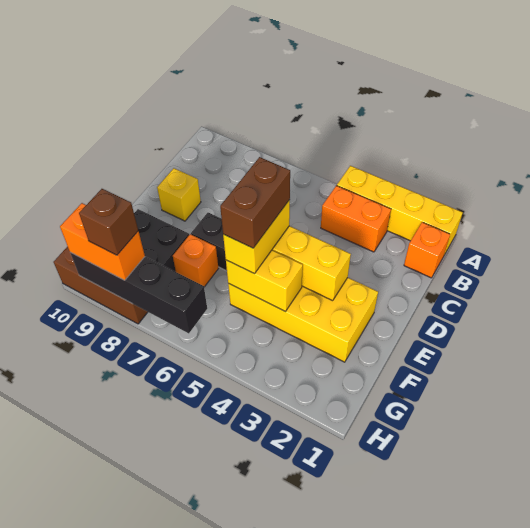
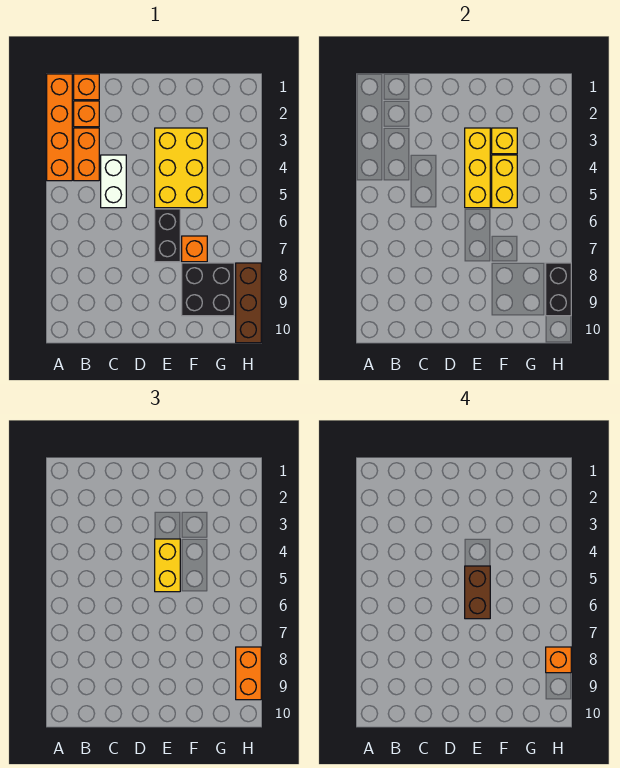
yellow 1x4 brick [337,166,463,255] -> orange 1x4 brick [47,74,72,181]
none -> orange 1x1 brick [74,101,99,127]
none -> white 1x2 brick [101,155,126,208]
yellow 1x1 brick [157,168,201,221] -> yellow 1x1 brick moved to [492,128,517,154]
yellow 2x4 brick [228,278,378,362] -> yellow 2x3 brick [155,128,207,208]
yellow 1x2 brick [223,200,290,273] -> yellow 1x2 brick turned to [155,539,180,592]
brown 1x2 brick [220,157,290,248] -> brown 1x2 brick turned to [465,566,490,619]
black 1x4 brick [70,252,207,333] -> black 1x2 brick [546,263,571,316]
brown 1x1 brick [79,189,138,255] -> orange 1x1 brick [546,647,571,673]

